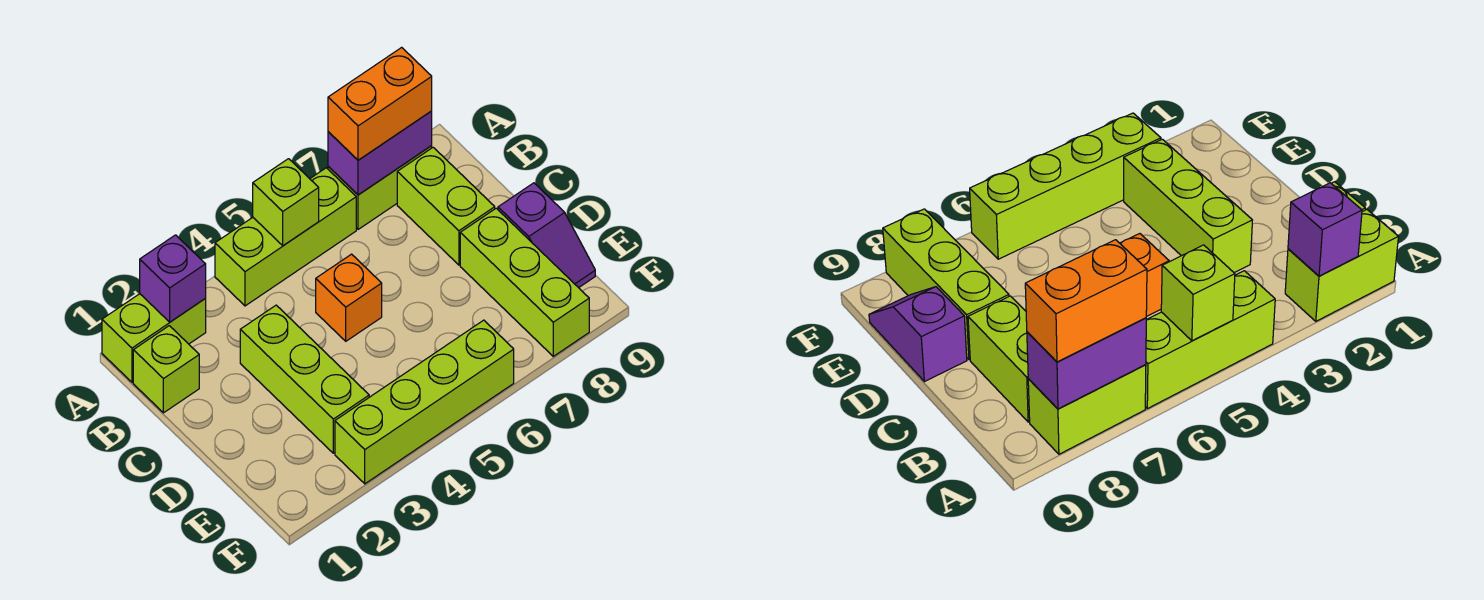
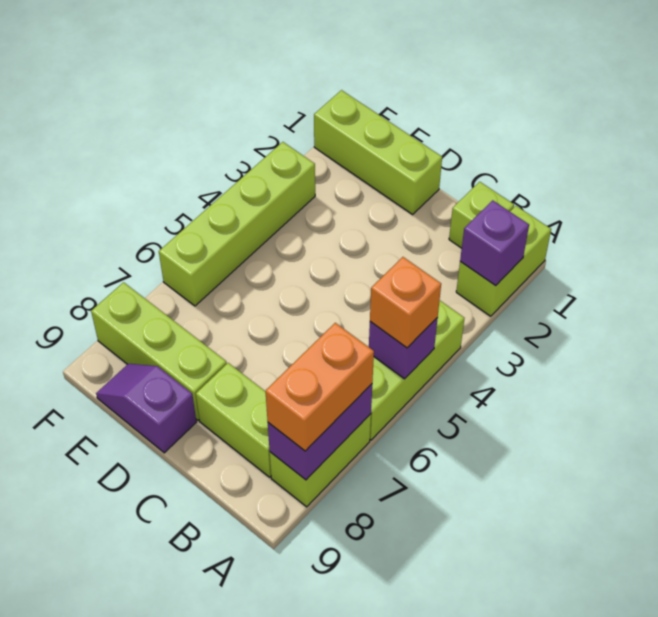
lime 1x1 brick [253,159,319,246] -> purple 1x1 brick [369,318,438,379]
lime 1x3 brick [240,305,369,453] -> lime 1x3 brick moved to [314,90,442,214]
orange 1x1 brick [316,254,382,341] -> orange 1x1 brick moved to [370,257,441,348]

